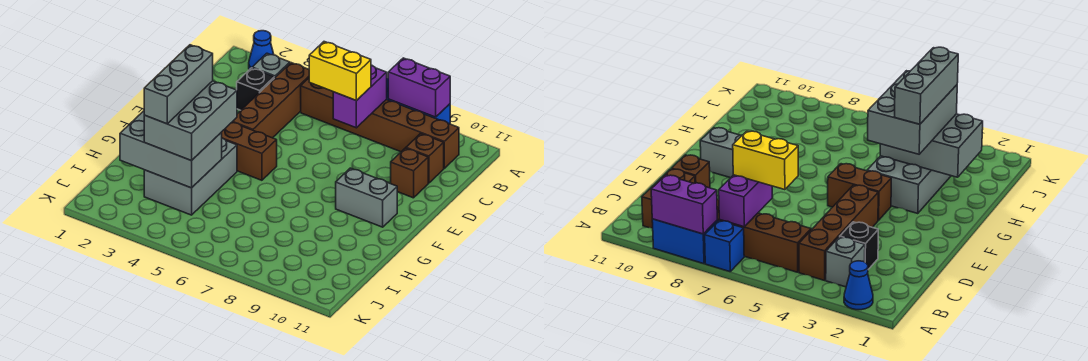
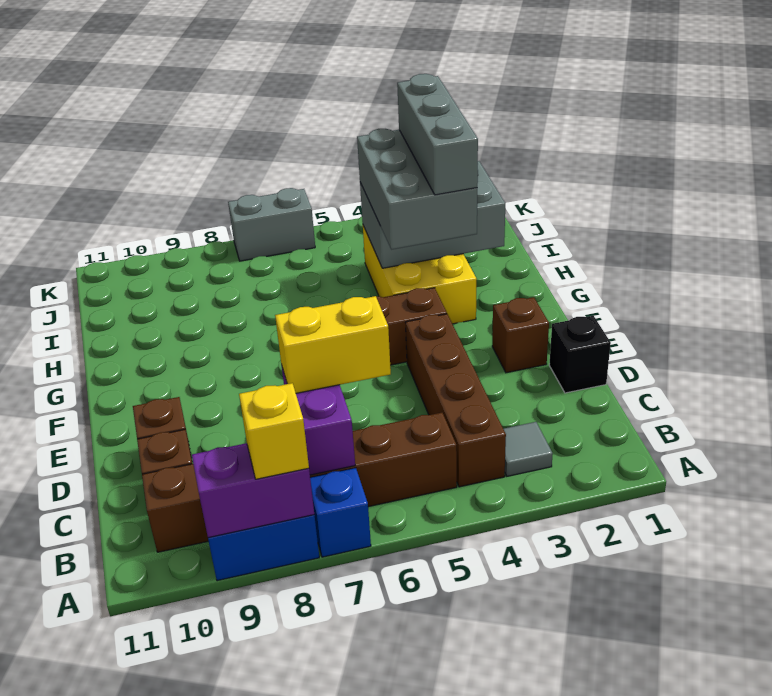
blue 1x1 cone [249,31,274,70] -> none
none -> yellow 1x1 brick [239,383,309,479]
grey 1x1 brick [252,53,290,78] -> grey 1x1 tile [504,422,553,476]
black 1x1 brick [237,68,274,110] -> black 1x1 brick moved to [549,316,611,393]
none -> brown 1x1 brick [492,297,549,373]
grey 1x2 brick [336,168,397,227] -> grey 1x2 brick moved to [228,188,315,261]
grey 2x3 brick [144,138,237,215] -> yellow 2x3 brick [363,226,477,324]

